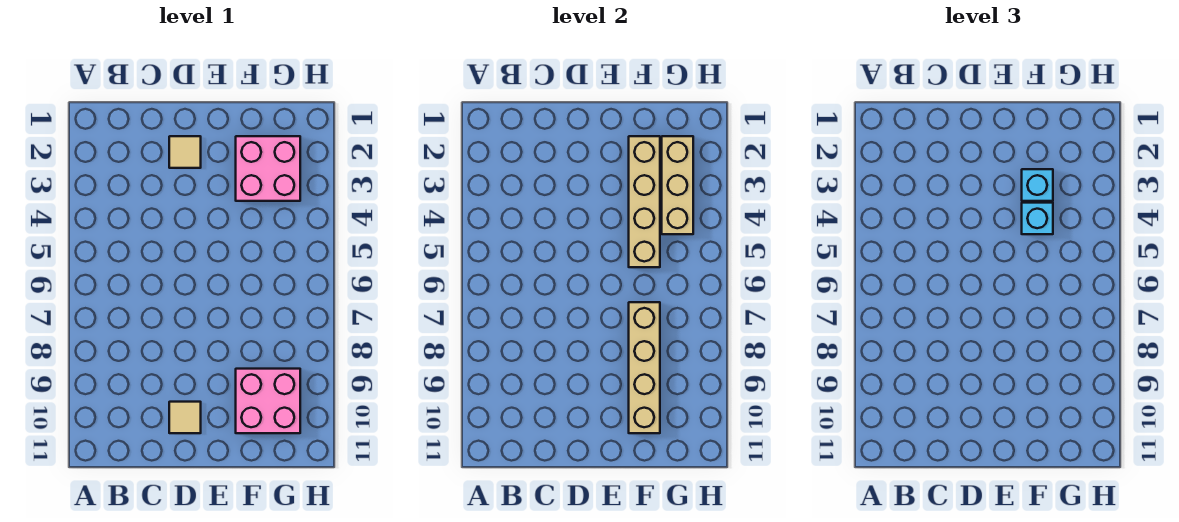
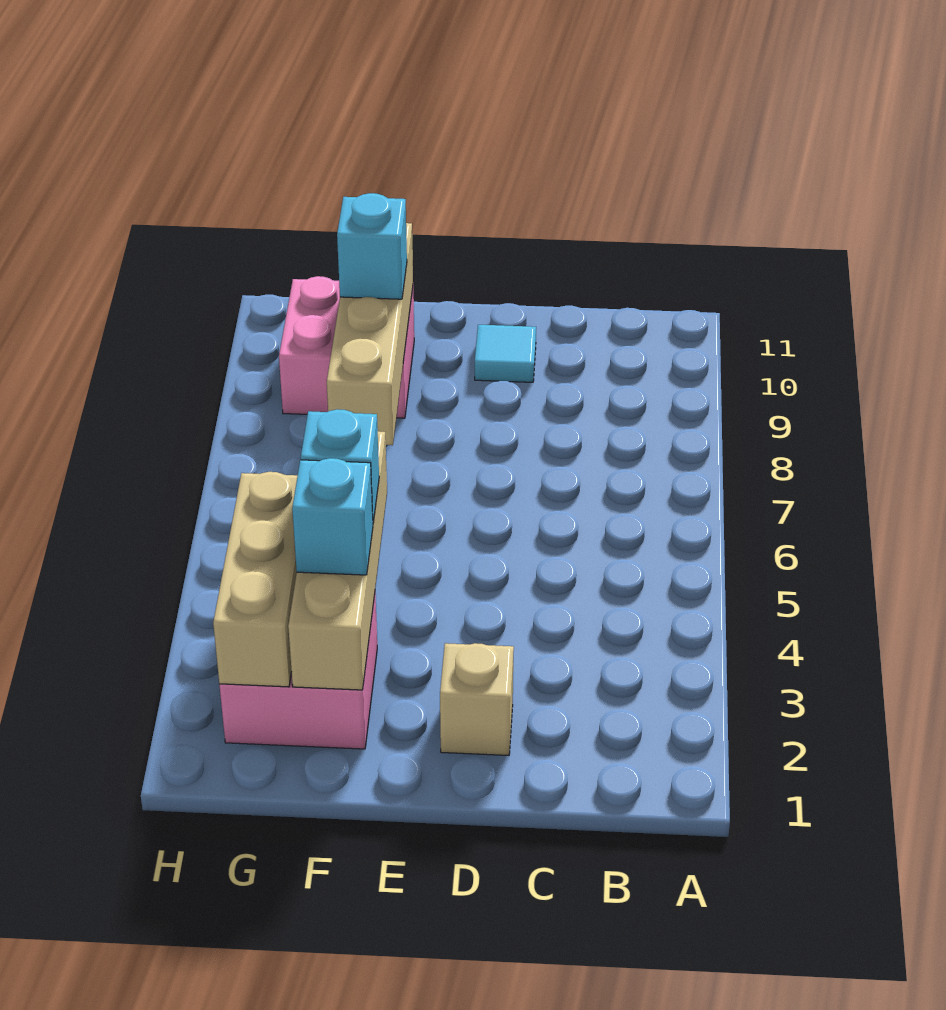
tan 1x1 tile [169,136,201,168] -> tan 1x1 brick [440,643,514,755]
tan 1x1 tile [169,402,201,433] -> cyan 1x1 tile [475,325,536,382]
none -> cyan 1x1 brick [337,193,407,299]

